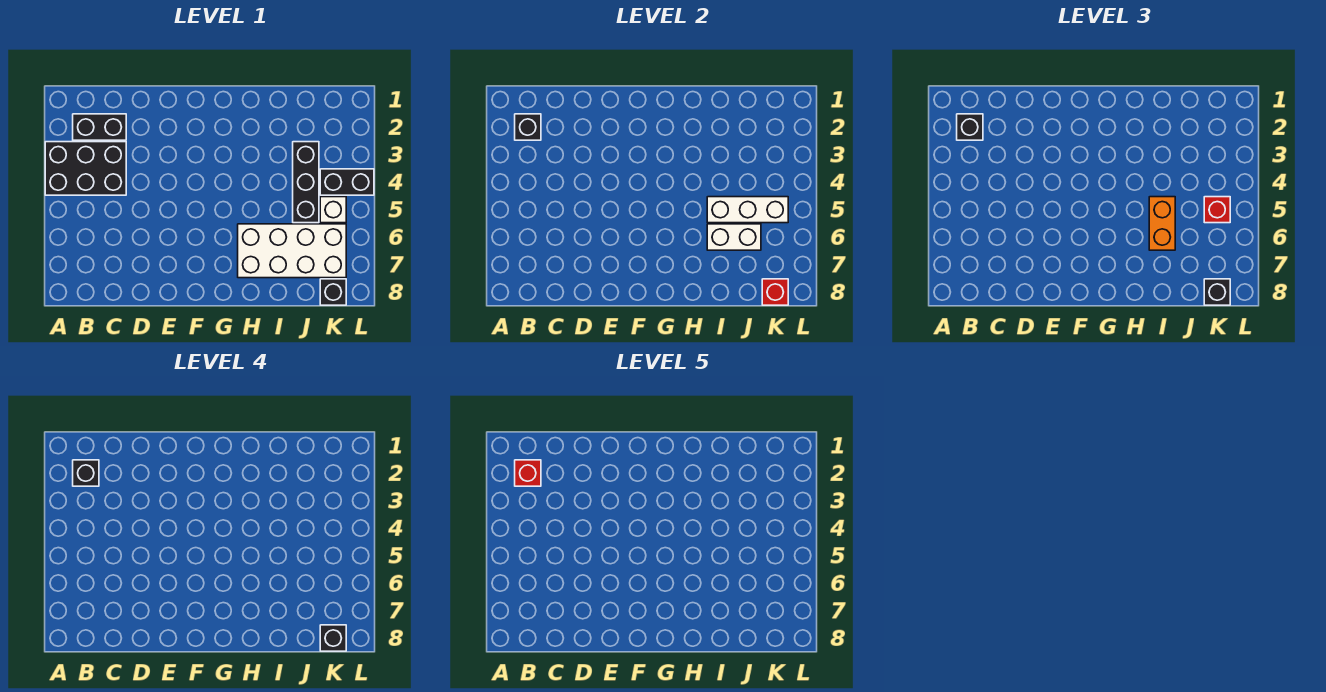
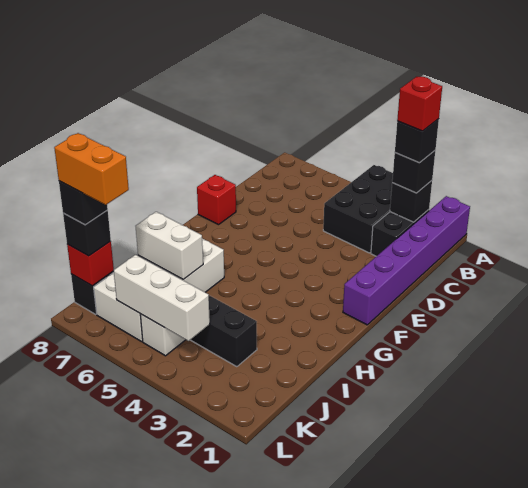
none -> purple 1x6 brick [343,196,470,325]
white 1x3 brick [707,197,788,223] -> white 1x3 brick turned to [114,255,210,341]
orange 1x2 brick [1149,197,1175,250] -> orange 1x2 brick moved to [54,133,129,205]
white 1x2 brick [707,224,761,250] -> white 1x2 brick turned to [136,212,203,279]
black 1x2 brick [320,169,374,195] -> none
red 1x1 brick [1204,197,1230,223] -> red 1x1 brick moved to [197,175,236,225]

